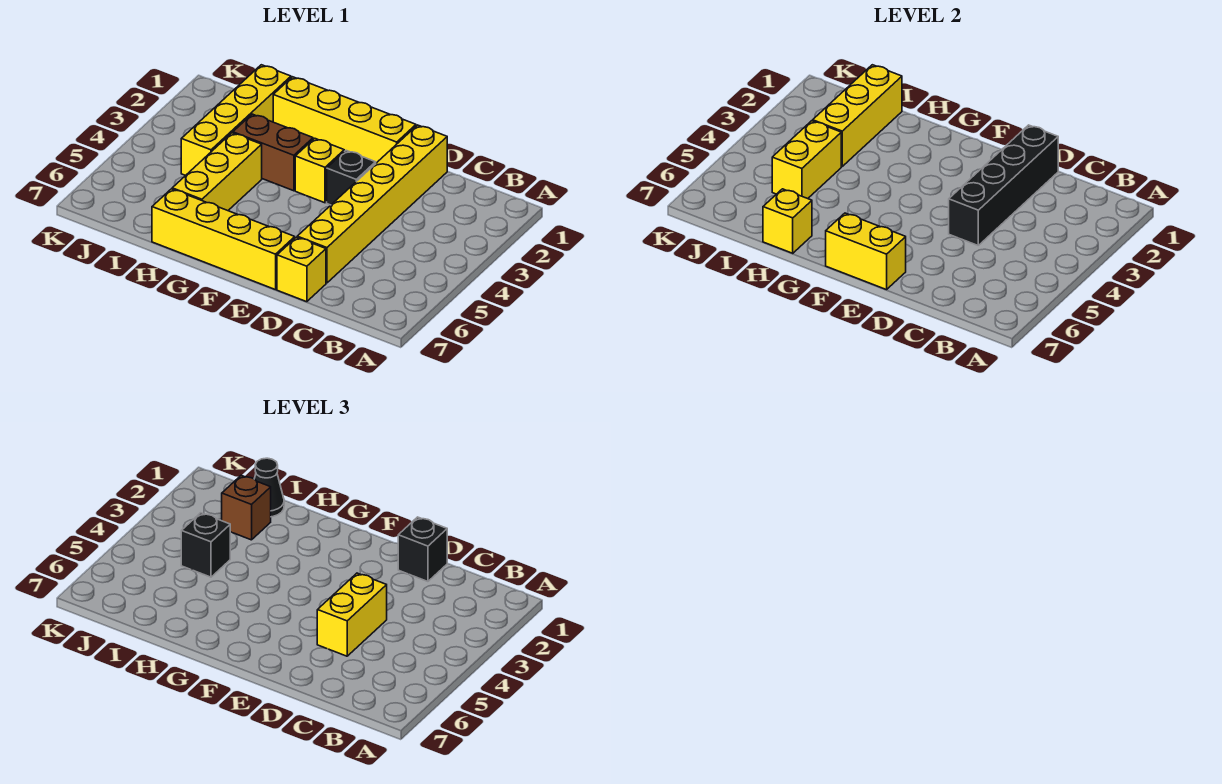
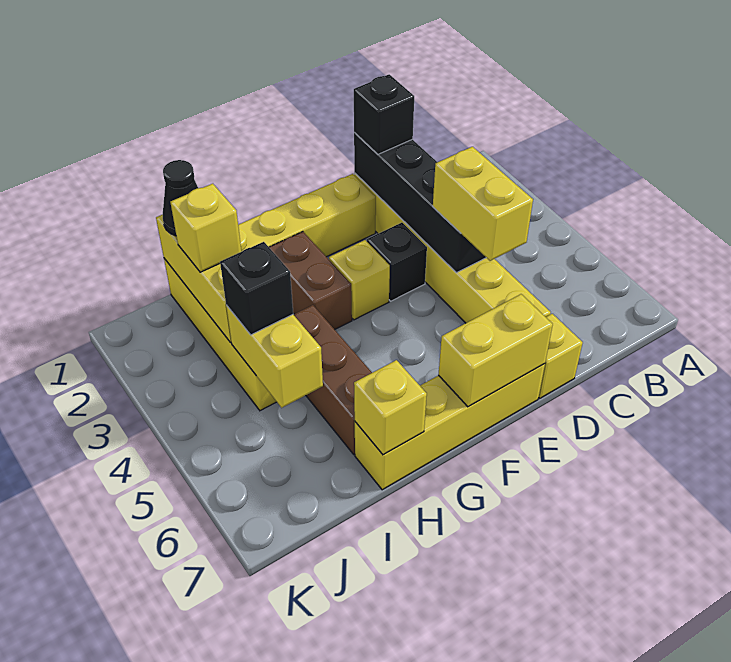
brown 1x2 brick [233,114,313,191] -> brown 1x2 brick turned to [269,232,352,330]
yellow 1x3 brick [172,133,262,211] -> brown 1x3 brick [293,305,372,454]
brown 1x1 brick [222,475,271,540] -> yellow 1x1 brick [170,184,241,272]

